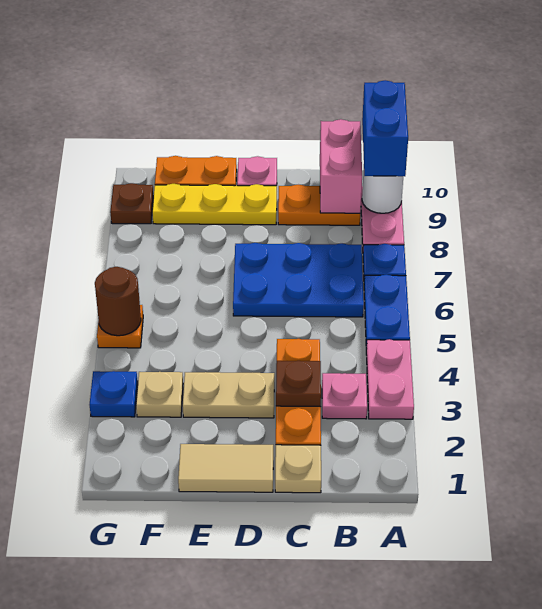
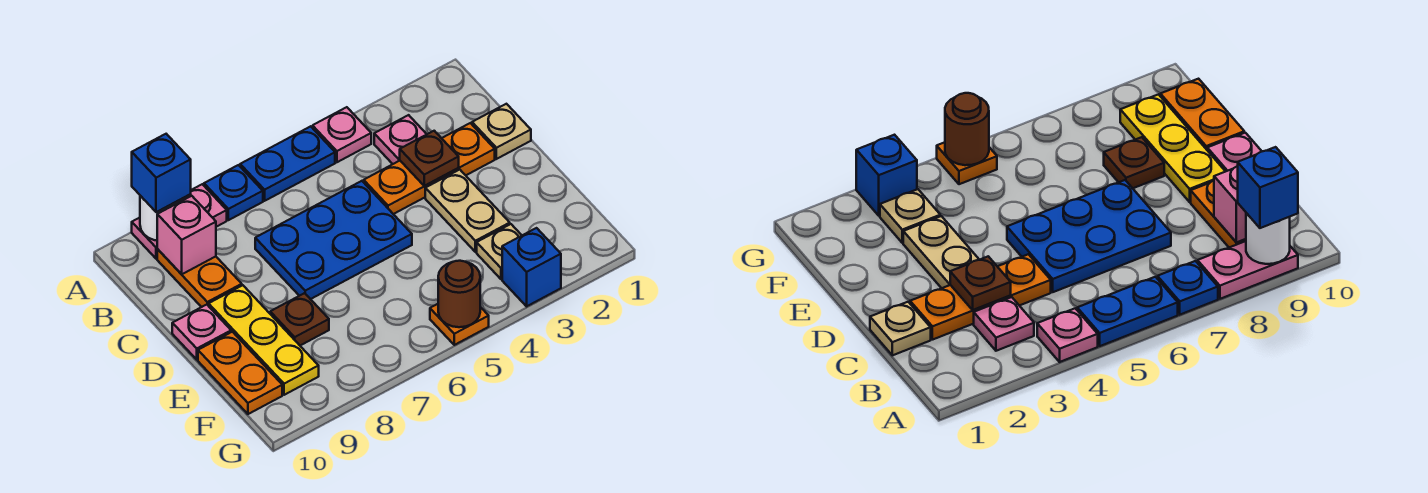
pink 1x2 plate [366,339,414,419] -> pink 1x1 plate [313,107,371,162]
blue 1x2 brick [362,80,408,176] -> blue 1x1 brick [132,134,191,212]
blue 2x3 plate [233,243,364,317] -> blue 2x3 plate turned to [255,181,412,299]
pink 1x2 brick [320,119,362,213] -> pink 1x1 brick [157,196,216,274]
tan 1x2 tile [178,444,273,492] -> none
blue 1x1 plate [89,371,138,417] -> blue 1x1 brick [502,228,561,306]
brown 1x1 plate [110,183,153,224] -> brown 1x1 plate moved to [270,293,329,345]

